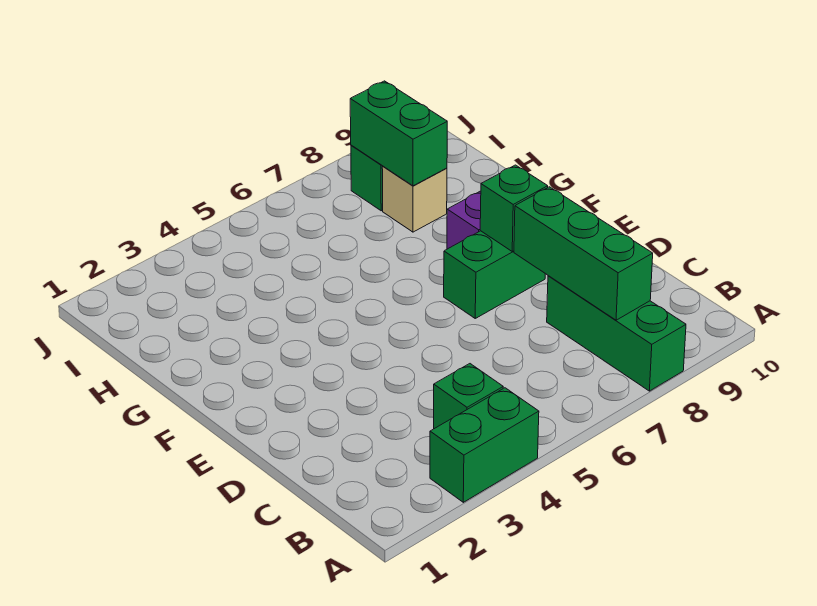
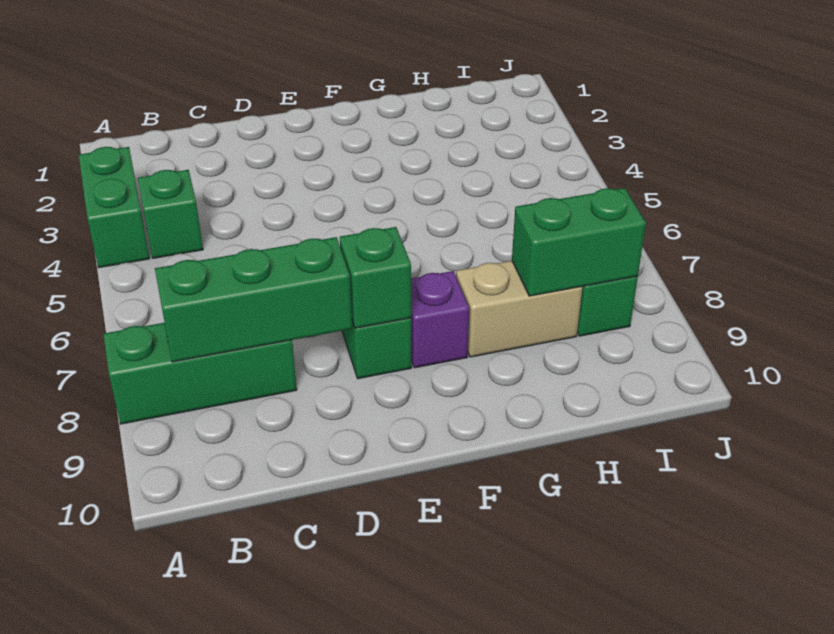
tan 1x1 brick [382,166,447,232] -> tan 1x2 brick [456,261,582,357]

